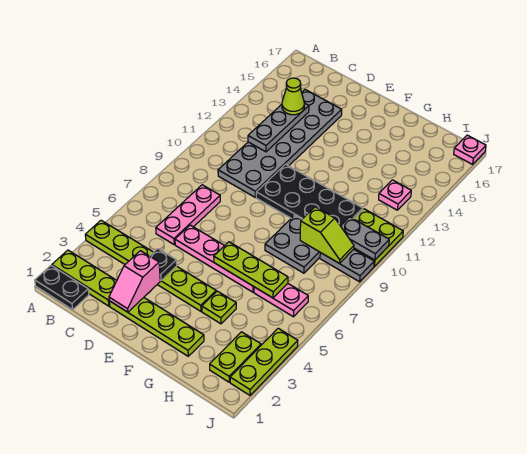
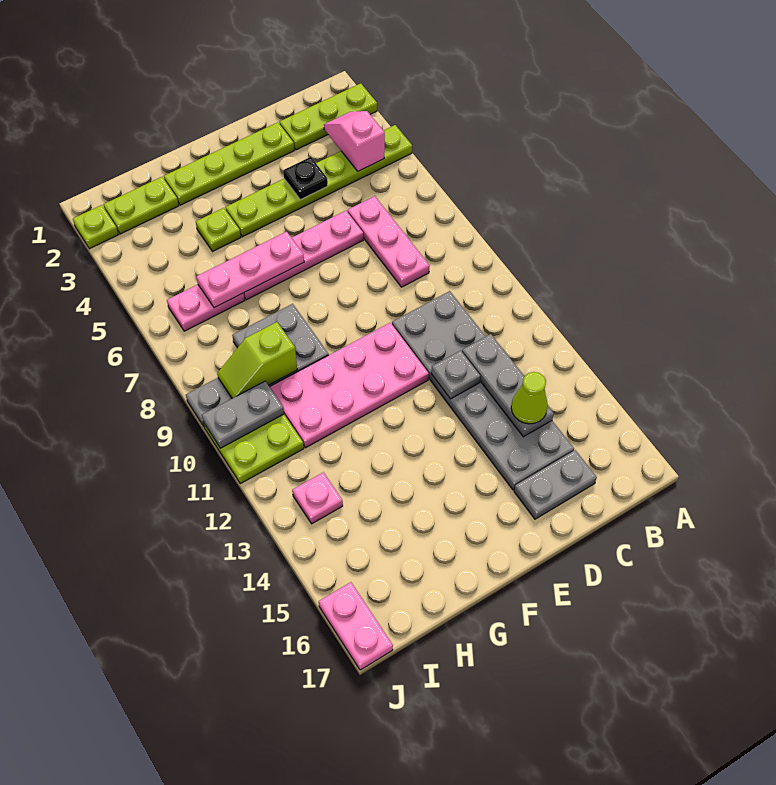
black 1x2 plate [35,266,89,310] -> none
none -> grey 1x2 plate [514,450,597,519]
pink 1x2 slope [109,251,160,312] -> pink 1x2 slope moved to [324,111,385,171]
none -> grey 1x1 plate [431,350,480,399]
black 2x4 plate [256,164,363,226] -> pink 2x4 plate [270,323,429,448]
lime 1x3 plate [214,242,288,298] -> pink 1x3 plate [196,232,304,308]
lime 1x2 plate [210,332,261,382] -> lime 1x2 plate turned to [103,177,179,234]
lime 1x3 plate [230,328,298,395] -> lime 1x1 plate [73,205,119,249]
pink 1x1 plate [454,135,486,164] -> pink 1x2 plate [319,582,393,670]

